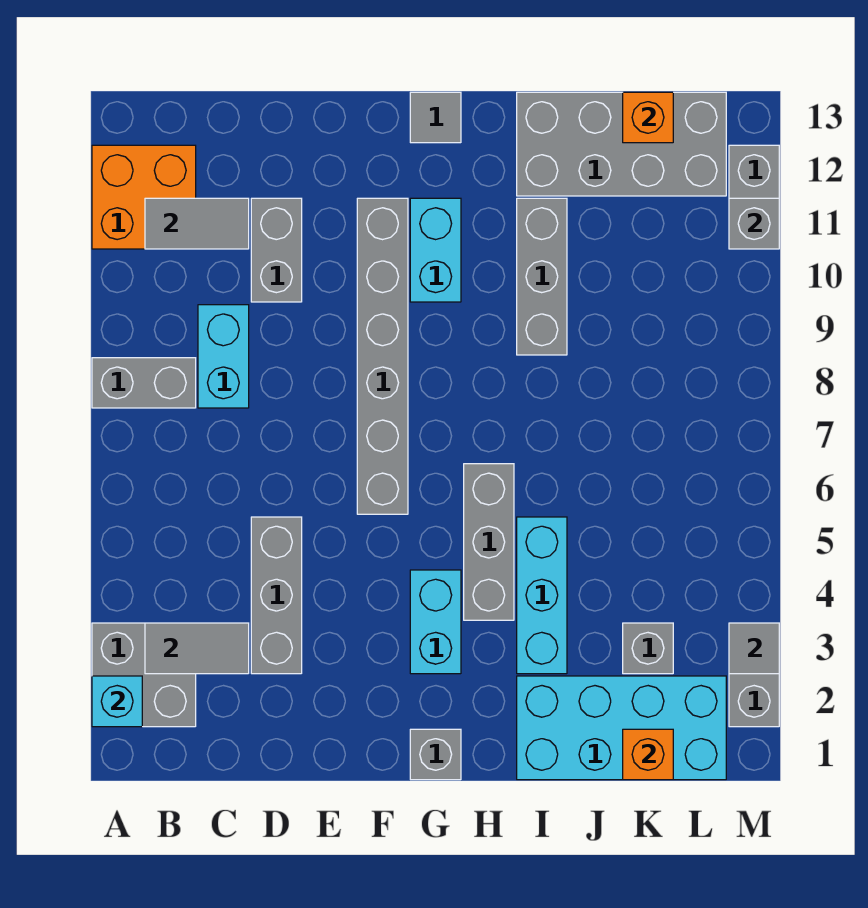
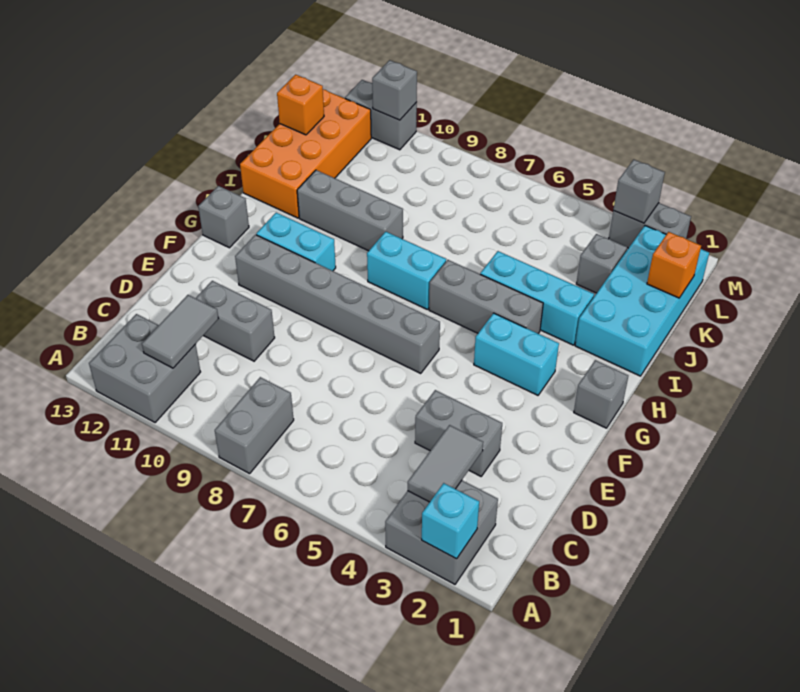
orange 2x2 brick [92,145,196,249] -> grey 2x2 brick [89,314,200,423]
cyan 1x2 brick [198,305,249,408] -> cyan 1x2 brick moved to [367,232,446,310]
grey 1x3 brick [251,517,302,674] -> grey 1x2 brick [415,390,502,476]
grey 1x1 tile [410,92,461,143] -> grey 1x1 brick [198,186,249,248]
grey 2x4 brick [517,92,726,196] -> orange 2x4 brick [240,89,371,218]
grey 1x1 tile [729,623,779,674] -> grey 1x1 brick [613,160,665,223]

